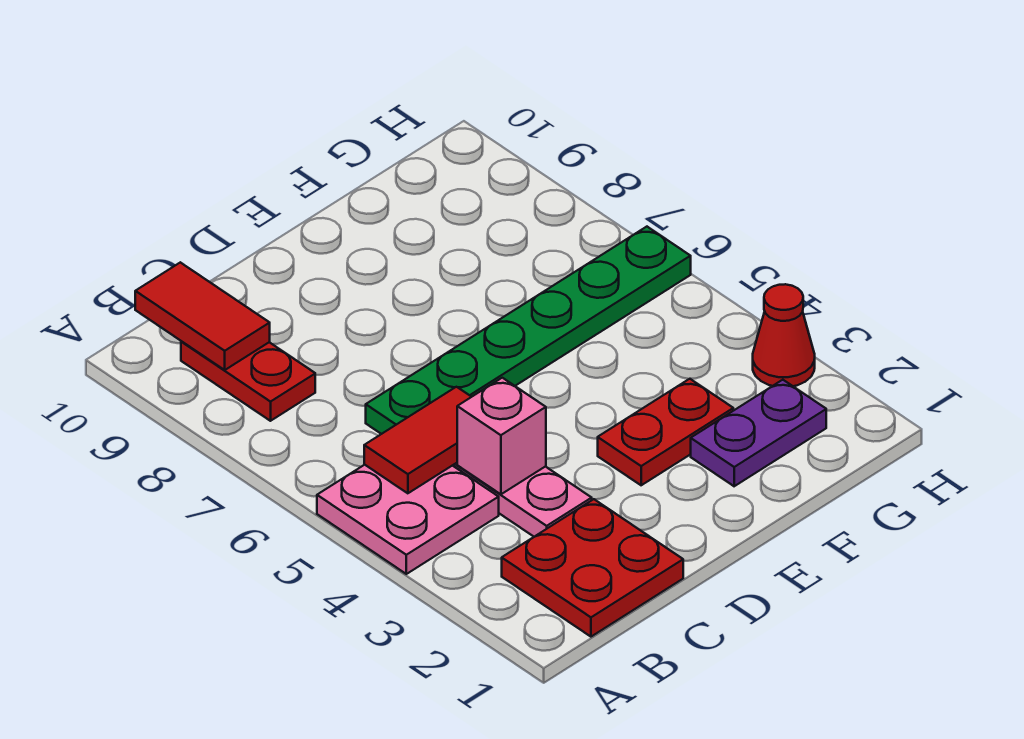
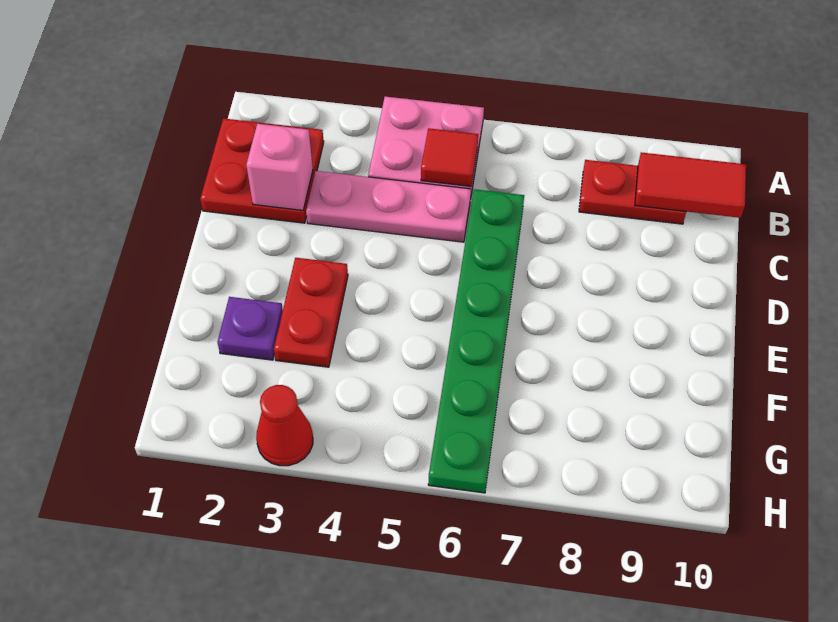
red 1x2 tile [364,387,471,493] -> red 1x1 tile [421,128,478,186]
pink 1x1 brick [457,378,546,494] -> pink 1x1 brick moved to [246,124,313,210]
purple 1x2 plate [691,380,826,486] -> purple 1x1 plate [217,297,283,360]

